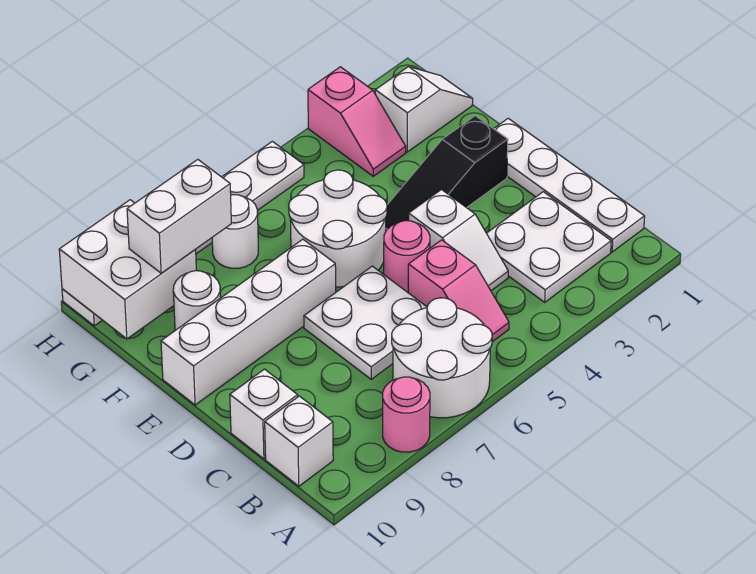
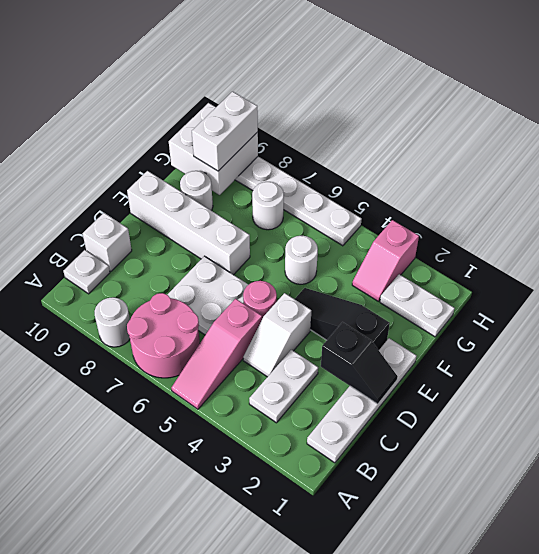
white 2x2 round brick [392,298,492,418] -> pink 2x2 round brick [127,293,200,378]
pink 1x1 round brick [383,377,430,452] -> white 1x1 round brick [95,297,130,347]
white 2x2 plate [487,192,611,302] -> white 1x2 plate [249,350,318,423]
pink 1x2 slope [408,240,509,342] -> pink 1x3 slope [171,299,262,409]
white 1x1 brick [265,396,333,486] -> white 1x1 plate [63,250,110,294]
none -> black 1x2 slope [321,322,398,404]
white 2x2 round brick [289,170,387,287] -> white 1x1 round brick [285,236,318,284]
white 1x2 slope [375,67,473,152] -> white 1x2 plate [380,274,454,337]
white 1x2 brick [127,160,231,273] -> white 1x2 brick turned to [192,92,258,171]

